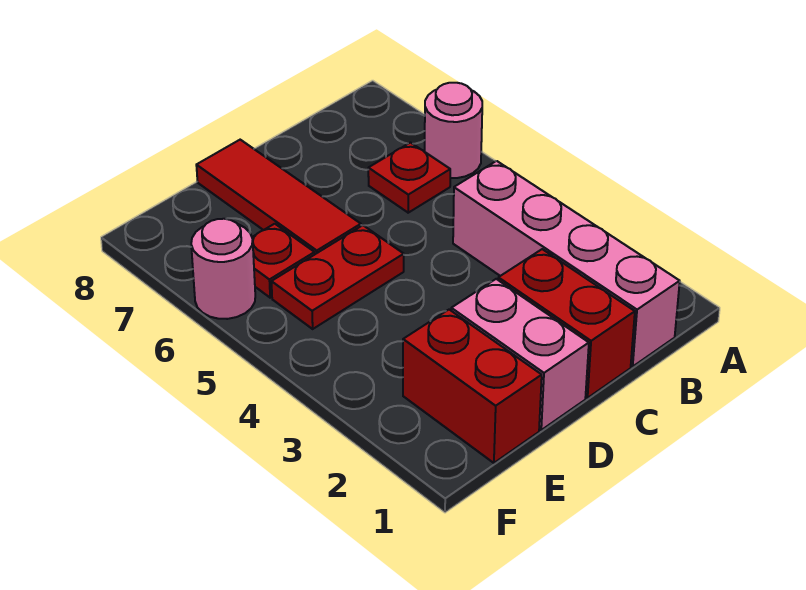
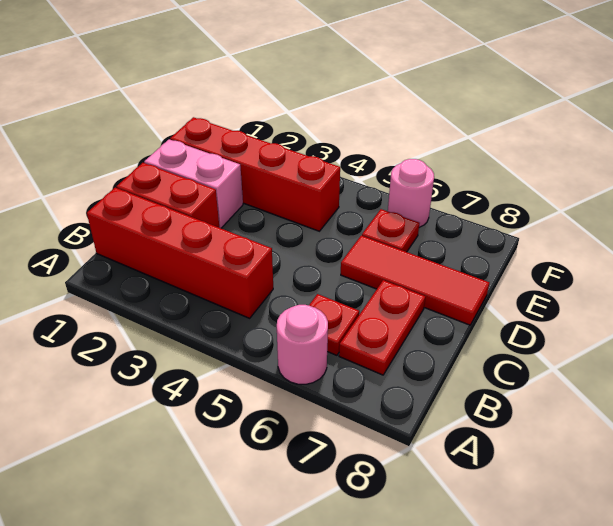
pink 1x4 brick [453,161,680,366] -> red 1x4 brick [87,188,273,318]
red 1x2 plate [271,225,404,329] -> red 1x2 plate moved to [339,280,425,375]
red 1x2 brick [403,310,542,463] -> red 1x4 brick [170,117,340,231]

